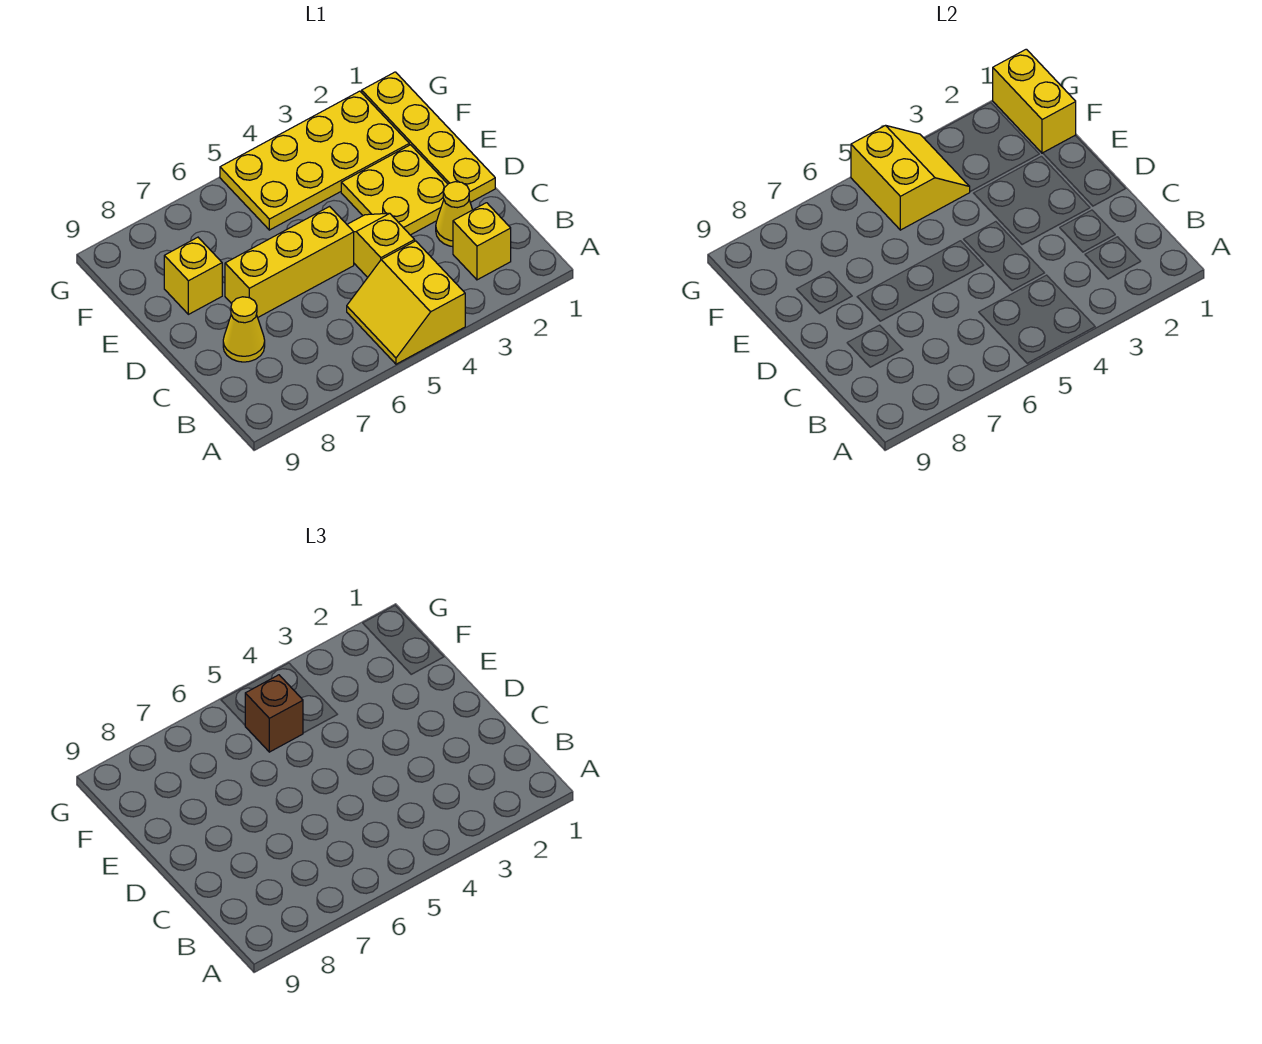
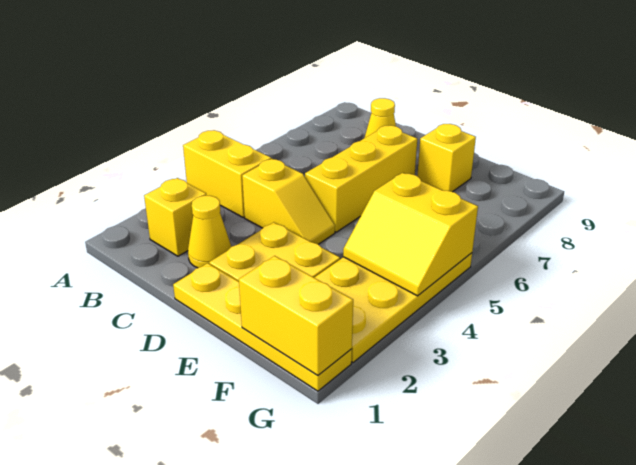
brown 1x1 brick [245,675,303,752] -> none

